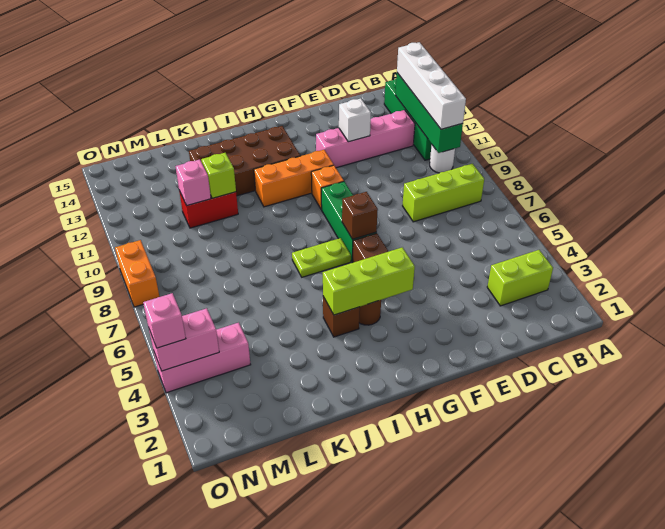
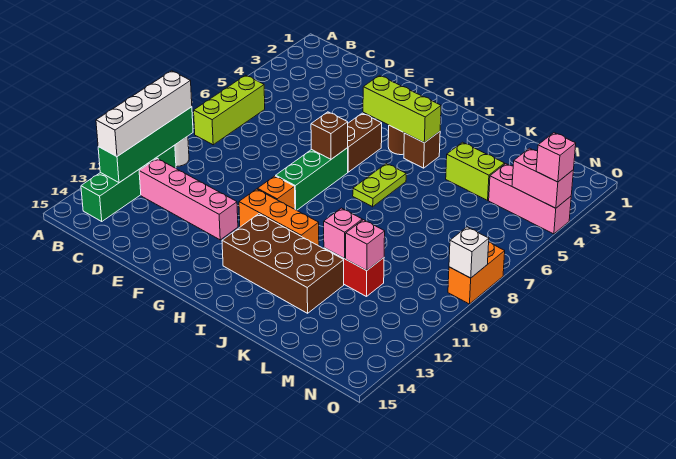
lime 1x2 brick [487,250,553,306] -> lime 1x2 brick moved to [446,142,505,200]
lime 1x3 brick [403,164,484,222] -> lime 1x3 brick turned to [194,75,265,145]
white 1x1 brick [339,98,371,142] -> white 1x1 brick moved to [449,227,489,278]
lime 1x2 plate [292,238,351,277] -> lime 1x2 plate turned to [353,163,406,207]
lime 1x1 brick [201,153,236,198] -> pink 1x1 brick [324,208,362,259]

